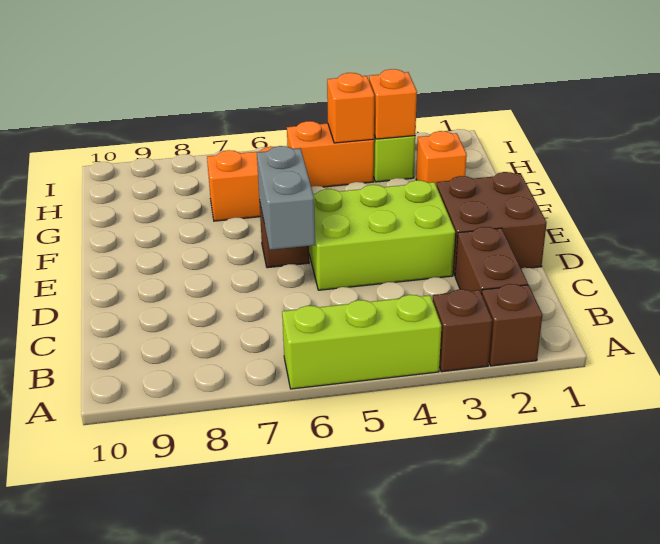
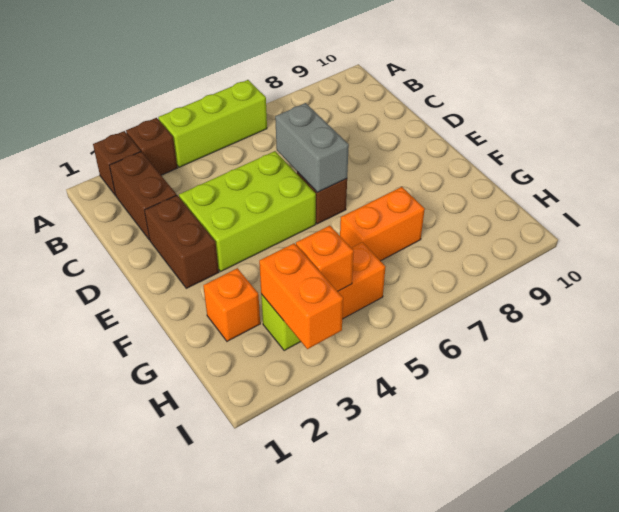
brown 2x2 brick [436,172,547,275] -> brown 1x2 brick [145,195,219,288]
orange 1x1 brick [369,69,417,139] -> orange 1x2 brick [259,243,343,349]

